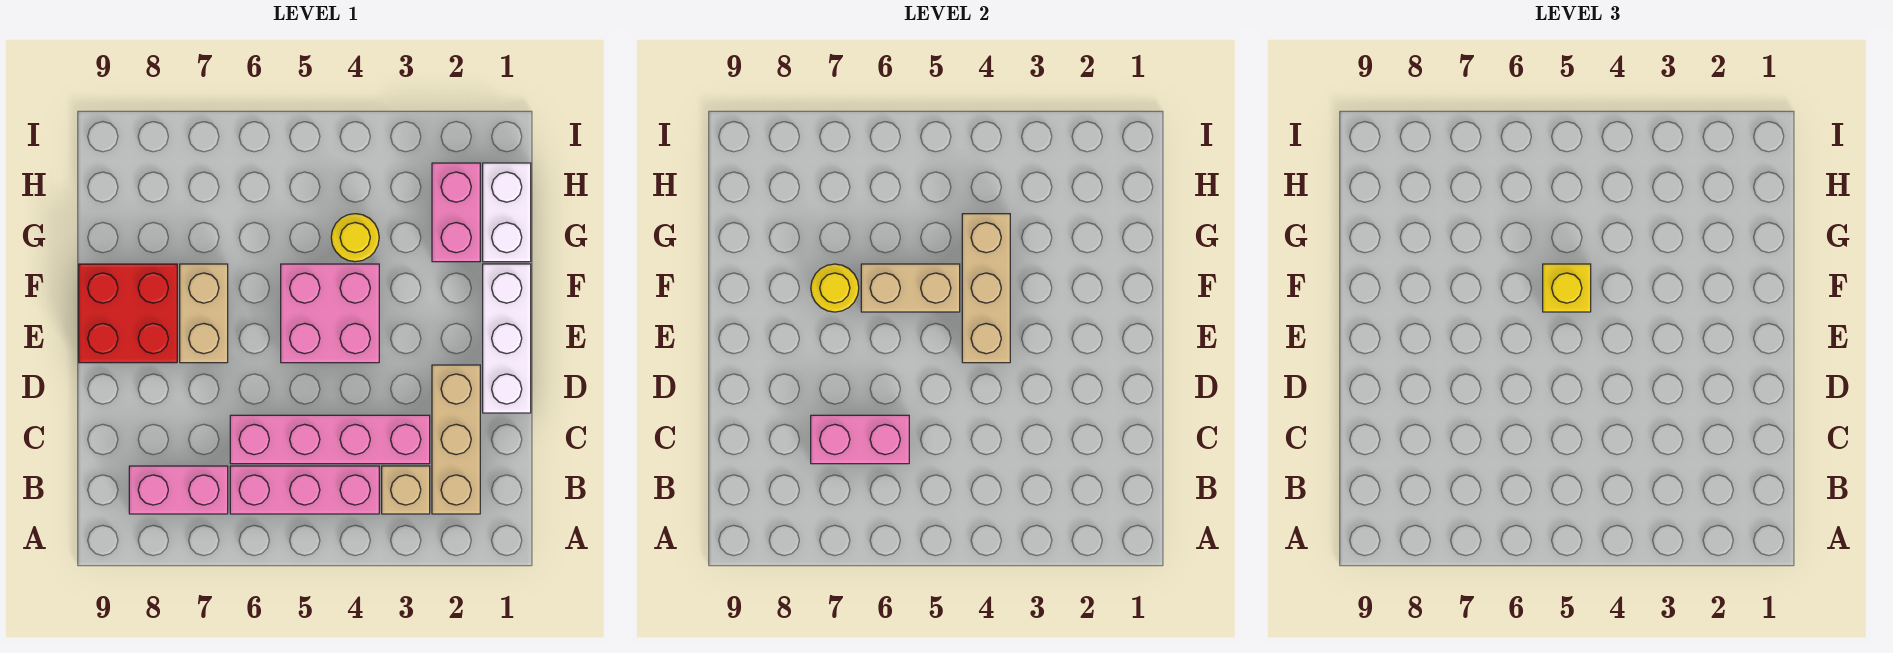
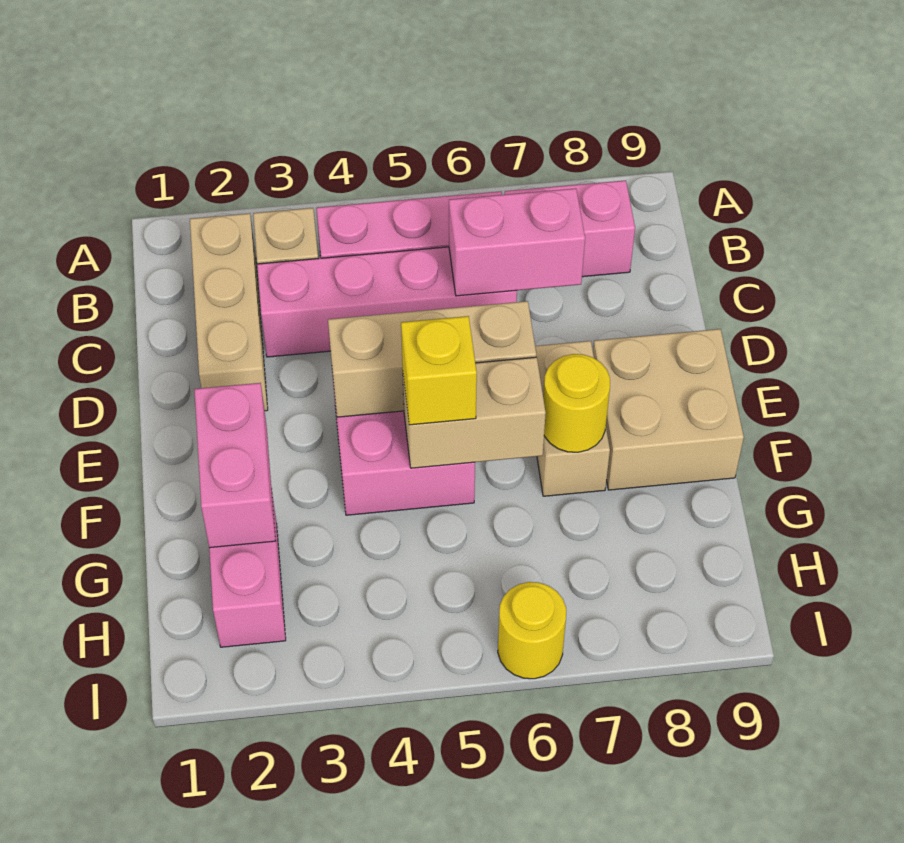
white 1x3 brick [483,264,531,413] -> none
tan 1x3 brick [962,214,1010,363] -> tan 1x3 brick turned to [328,301,536,417]
red 2x2 brick [79,264,177,363] -> tan 2x2 brick [593,329,744,490]
none -> pink 1x2 brick [194,383,275,548]
white 1x2 brick [483,163,531,262] -> none
yellow 1x1 round brick [331,214,379,262] -> yellow 1x1 round brick moved to [498,582,566,679]

